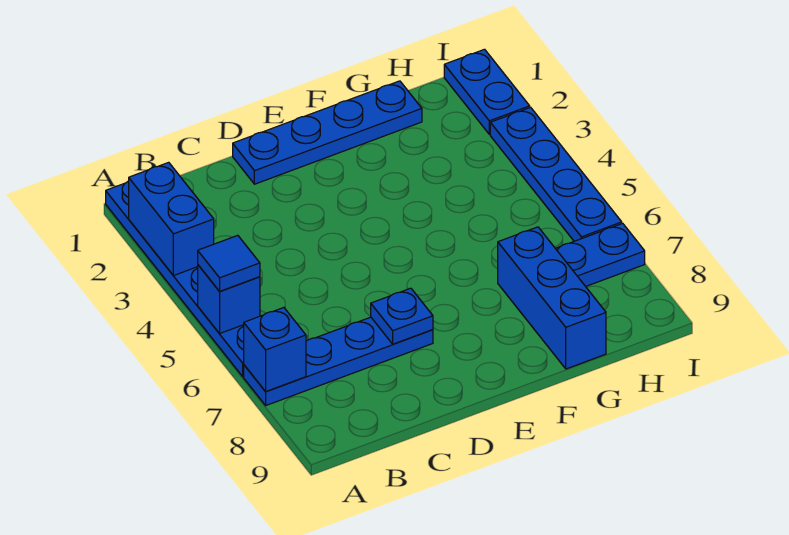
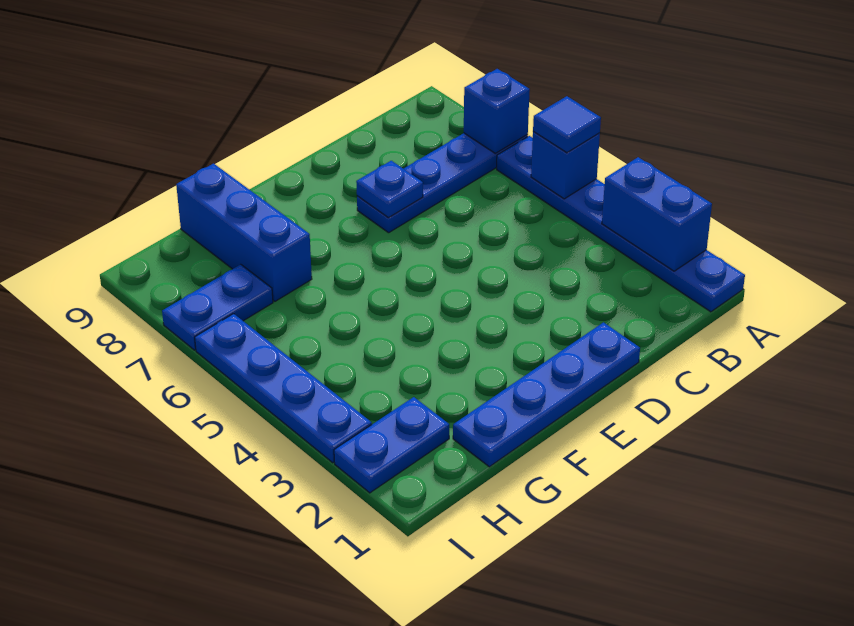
blue 1x2 plate [444,49,530,134] -> blue 1x2 plate turned to [334,397,449,493]

